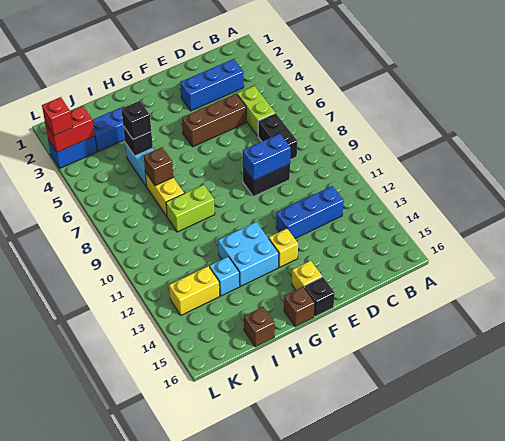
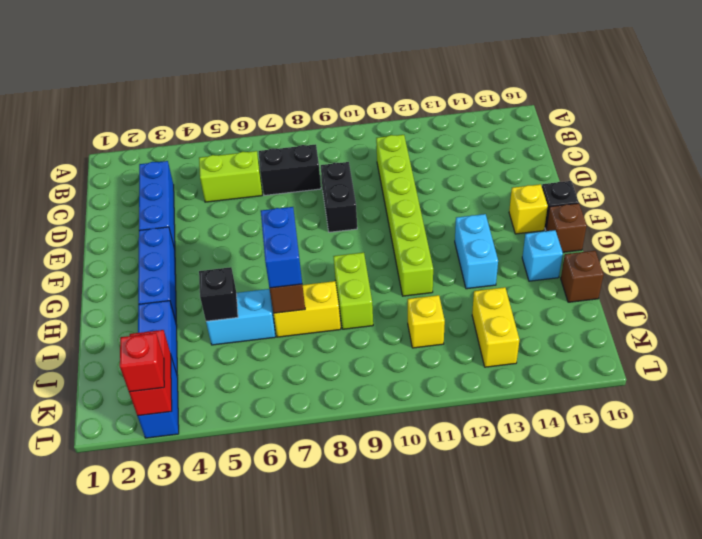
none -> lime 1x6 brick [376,135,433,296]
blue 1x3 brick [276,186,344,238] -> blue 1x3 brick moved to [138,227,176,320]
brown 1x3 brick [182,94,246,147] -> none
blue 1x2 brick [243,134,291,181] -> blue 1x2 brick moved to [261,207,302,288]
yellow 1x1 brick [269,229,298,267] -> yellow 1x1 brick moved to [408,295,445,348]
cyan 2x2 brick [218,222,279,286] -> cyan 1x2 brick [455,214,498,289]
black 1x1 brick [121,101,151,139] -> none
cyan 1x1 brick [210,257,240,296] -> cyan 1x1 brick moved to [522,230,563,281]

